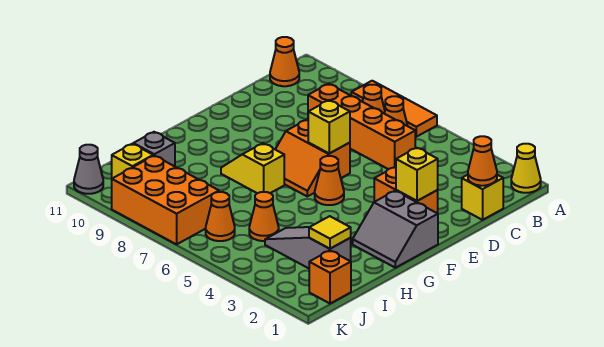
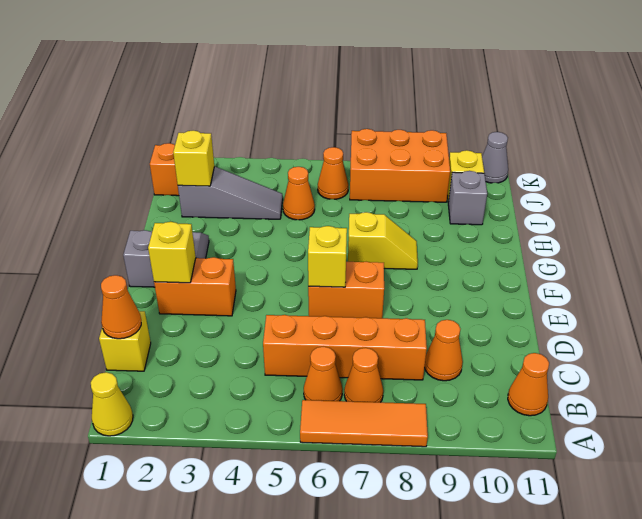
orange 1x1 cone [315,156,344,205] -> orange 1x1 cone moved to [425,320,463,381]
yellow 1x1 tile [309,216,351,249] -> yellow 1x1 brick [173,130,214,186]

